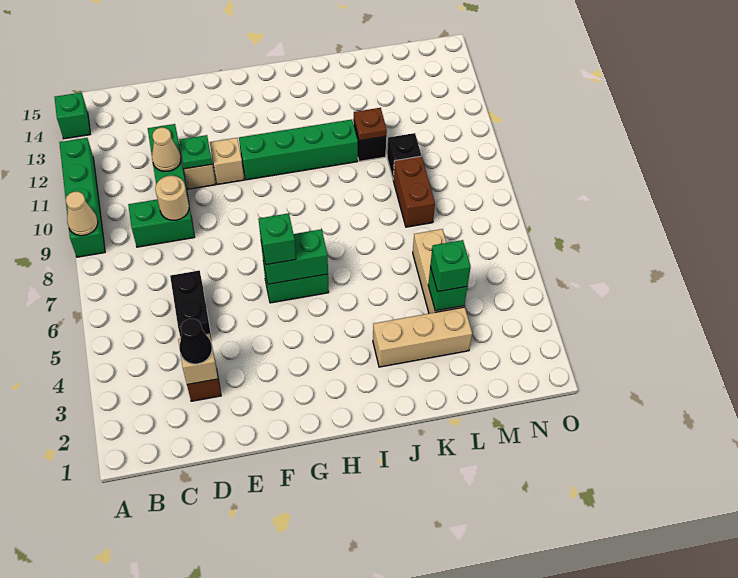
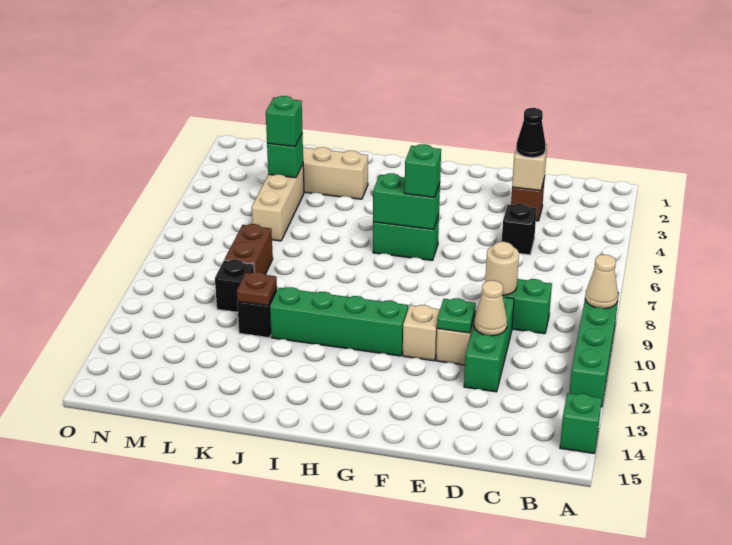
black 1x2 brick [170,271,212,341] -> black 1x1 brick [502,204,537,255]

